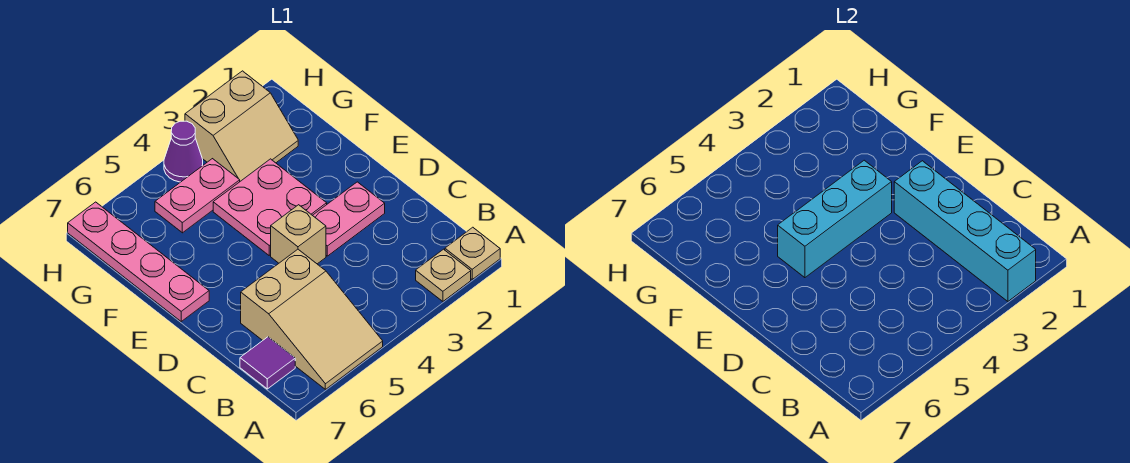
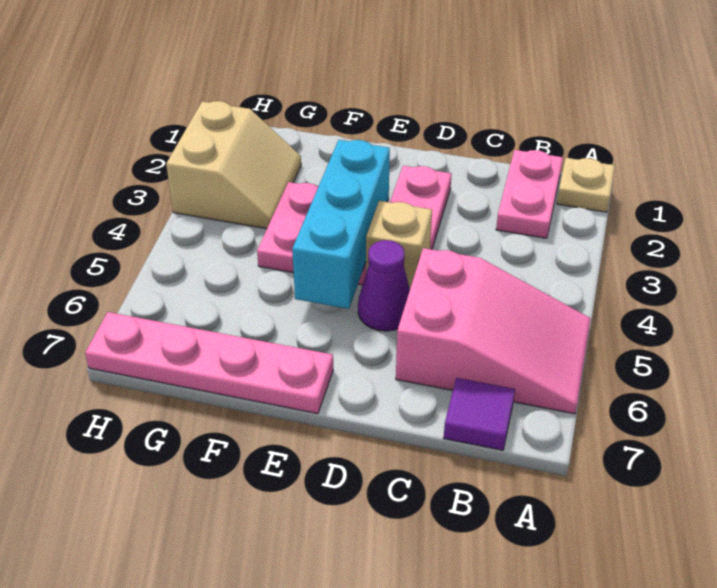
tan 1x1 plate [416,249,471,301] -> none
cyan 1x4 brick [894,161,1036,301] -> none
tan 2x3 slope [241,249,383,389] -> pink 2x3 slope [396,248,591,414]
pink 1x2 plate [155,159,240,233] -> pink 1x2 plate moved to [496,150,563,238]
purple 1x1 cone [164,121,203,182] -> purple 1x1 cone moved to [358,240,410,331]

